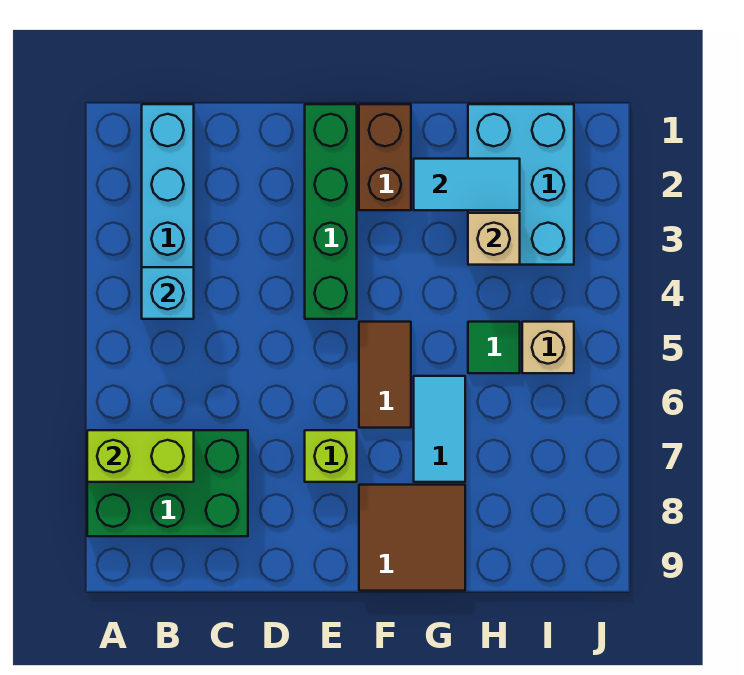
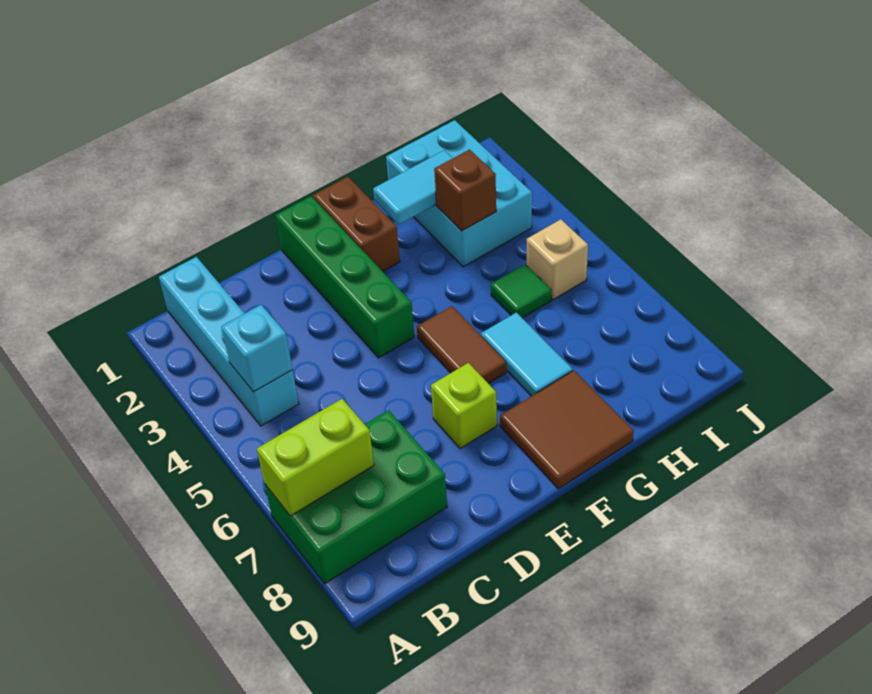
tan 1x1 brick [468,213,520,265] -> brown 1x1 brick [434,150,496,231]

